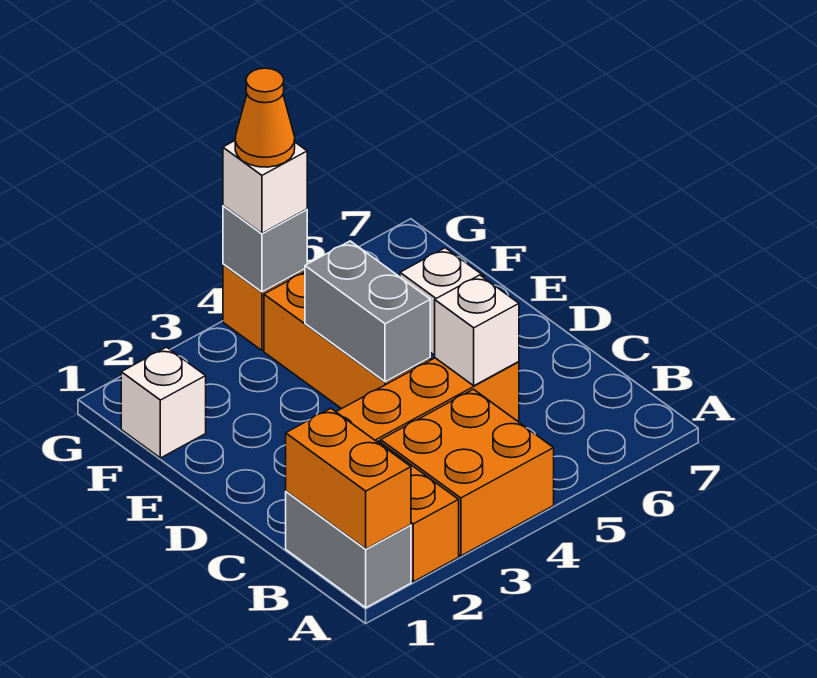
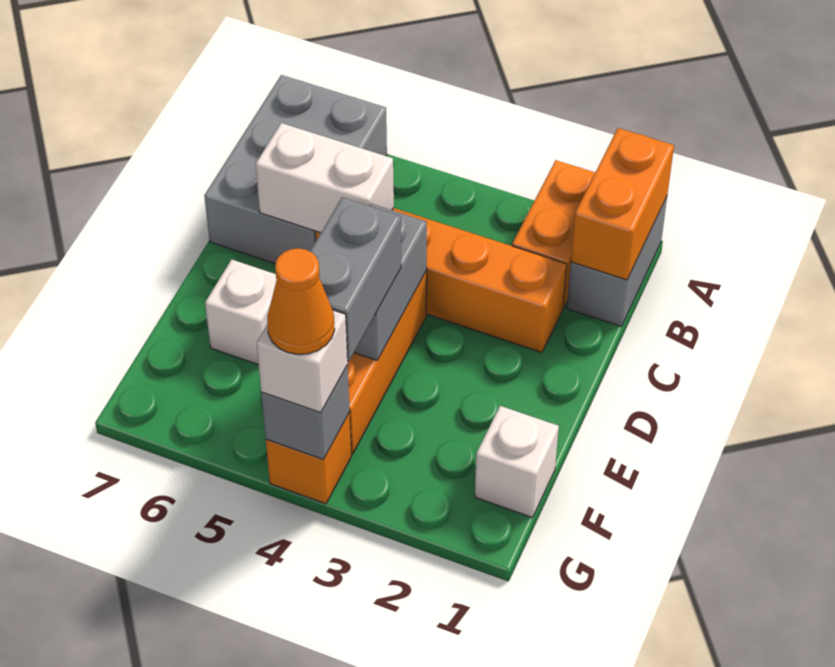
orange 2x2 brick [381,389,554,556] -> none
none -> grey 2x3 brick [204,75,387,264]
white 1x1 brick [435,275,519,386] -> white 1x2 brick [256,123,394,233]
none -> grey 1x2 brick [310,197,401,362]

